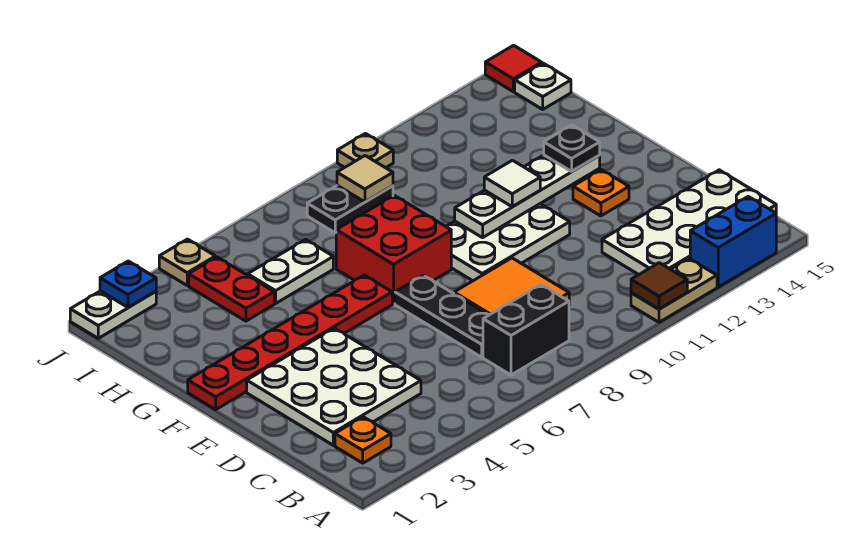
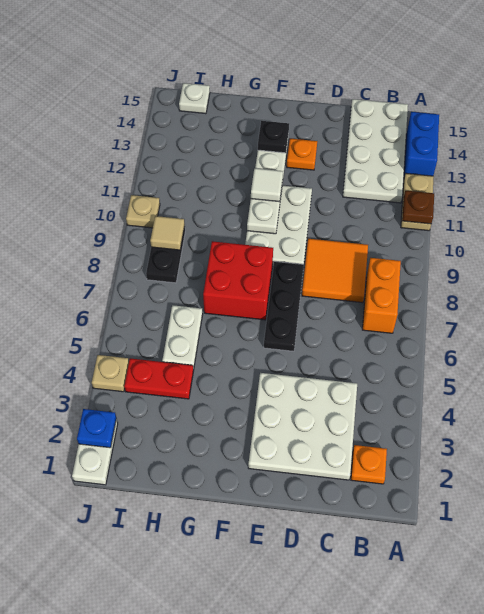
brown 1x1 tile [631,263,687,309] -> brown 1x1 plate [402,191,434,224]
black 1x2 brick [483,285,569,375] -> orange 1x2 brick [362,258,401,333]
black 1x3 plate [395,275,488,357] -> black 1x3 plate turned to [264,261,304,351]
red 1x6 plate [188,275,392,409] -> none
red 1x1 tile [485,45,542,92] -> none

